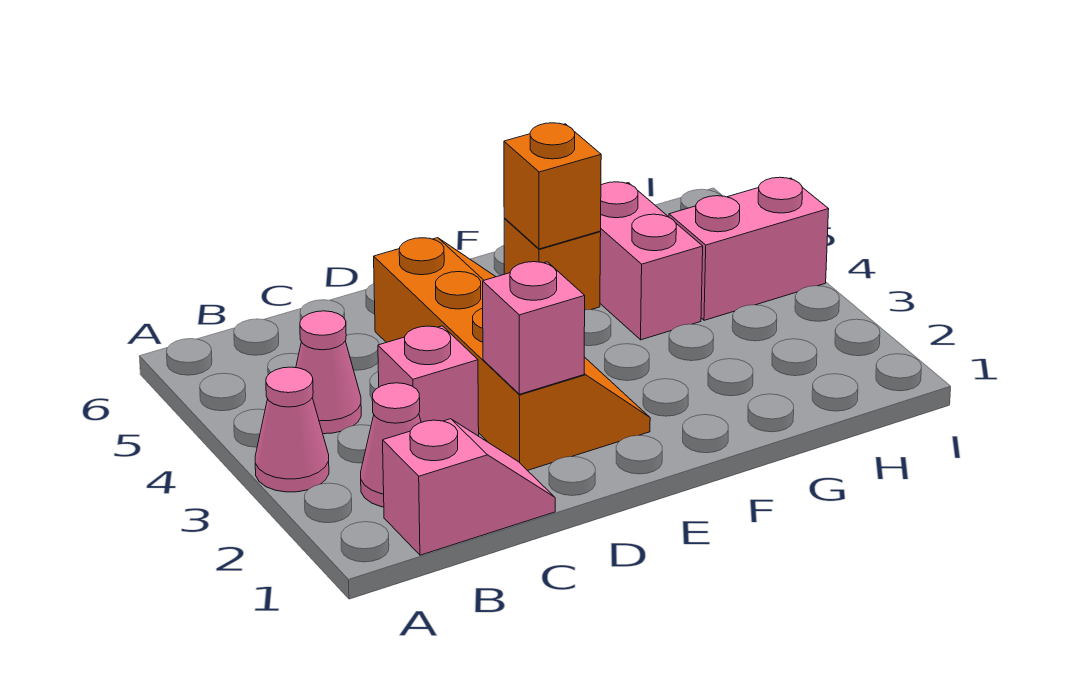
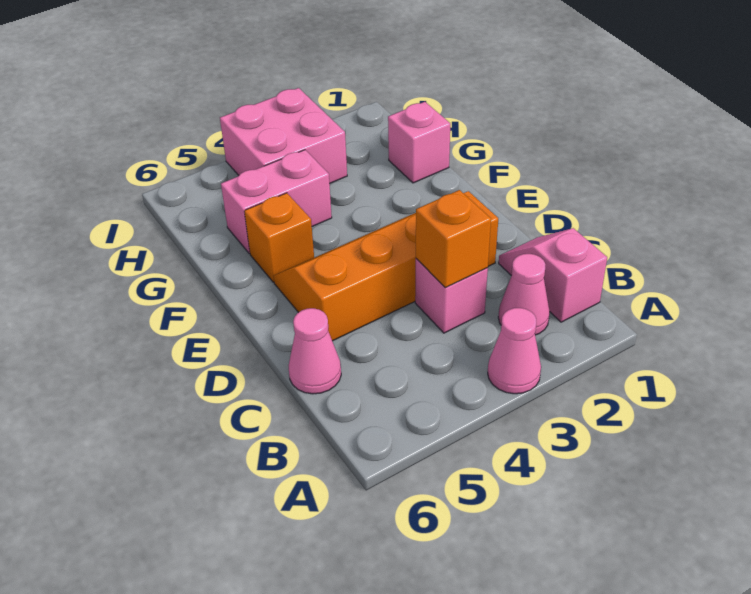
pink 1x1 cone [296,311,361,434] -> pink 1x1 cone moved to [289,308,341,394]
pink 1x1 brick [483,262,585,394] -> pink 1x1 brick moved to [388,102,450,183]
orange 1x1 brick [504,123,601,249] -> orange 1x1 brick moved to [416,190,491,288]
pink 1x2 brick [669,177,829,320] -> pink 2x2 brick [220,88,347,184]

